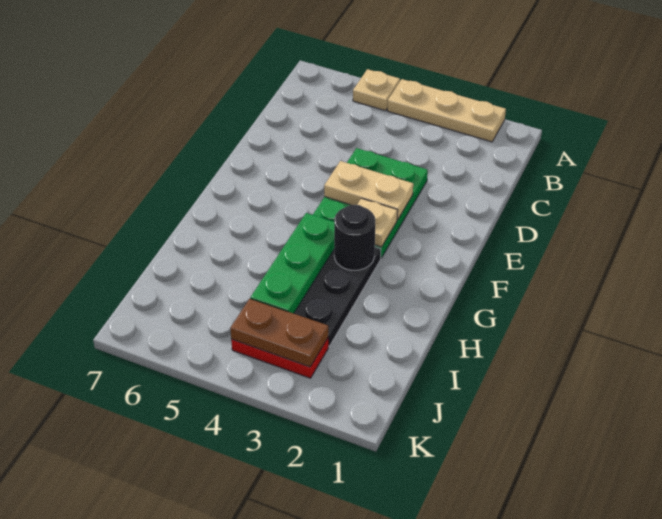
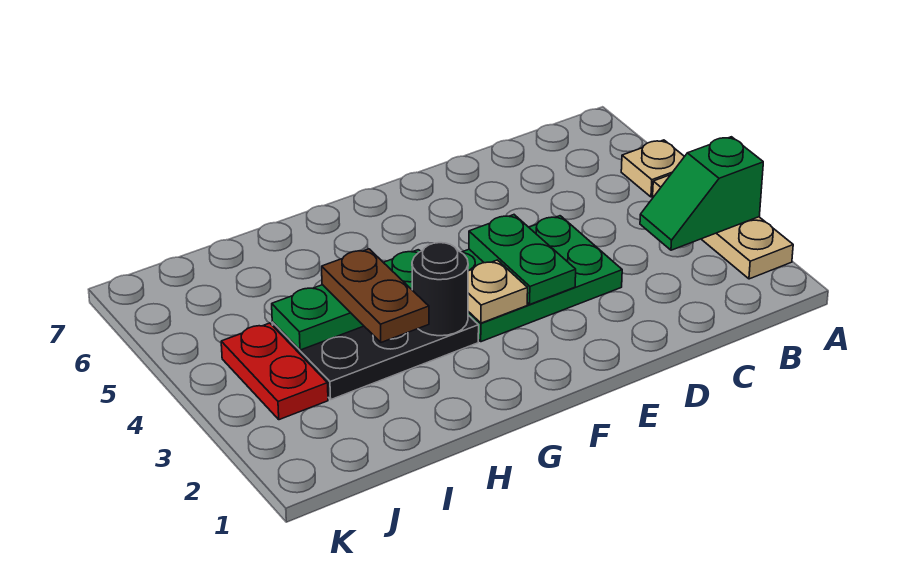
none -> green 1x2 slope [640,137,763,250]
tan 1x2 plate [324,161,413,220] -> green 1x2 plate [469,215,576,304]
brown 1x2 plate [230,299,328,367] -> brown 1x2 plate moved to [322,249,429,342]

